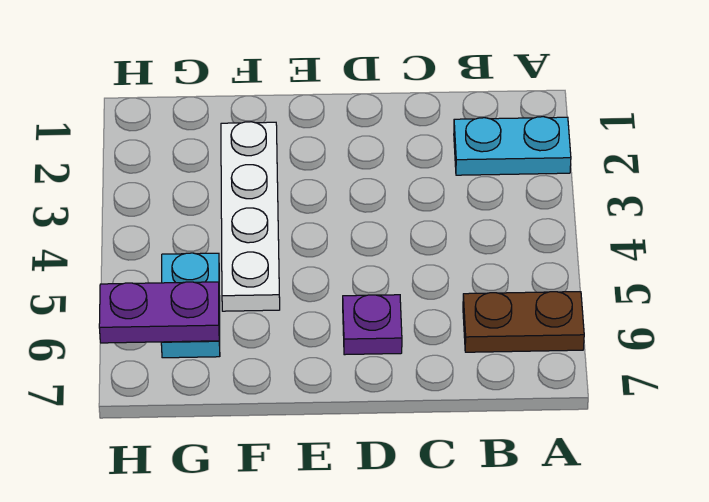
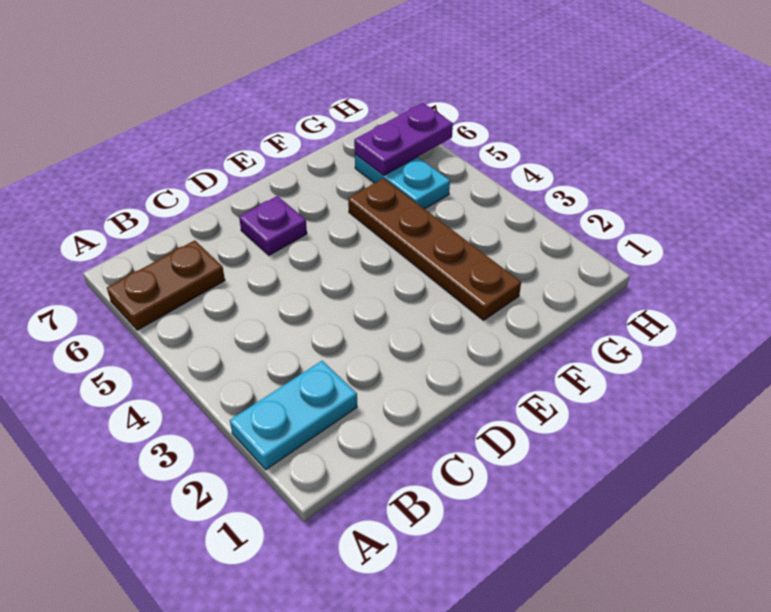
white 1x4 plate [221,122,280,311] -> brown 1x4 plate [348,178,521,320]

